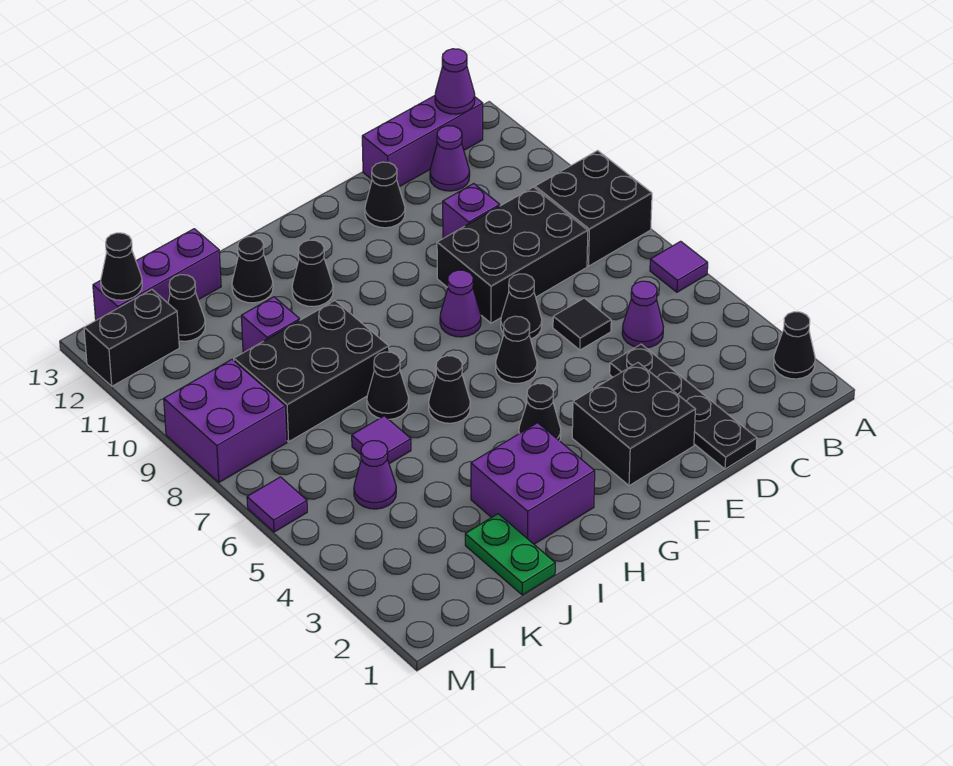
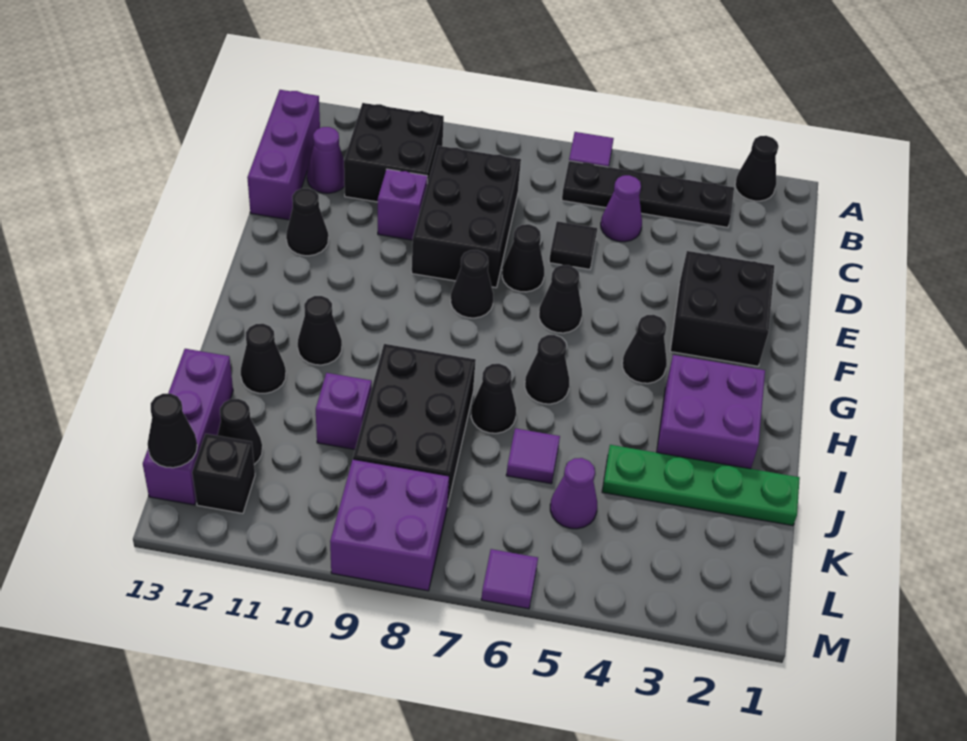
black 2x2 brick [535,151,652,266] -> black 2x2 brick moved to [344,103,444,202]
purple 1x1 cone [435,49,475,114] -> none
black 1x4 plate [610,344,757,469] -> black 1x4 plate moved to [562,161,734,227]
purple 1x1 cone [440,270,481,337] -> black 1x1 cone [451,250,493,318]
green 1x2 plate [465,514,555,595] -> green 1x4 plate [602,445,800,526]
black 1x2 brick [84,290,179,386] -> black 1x1 brick [192,434,255,513]

